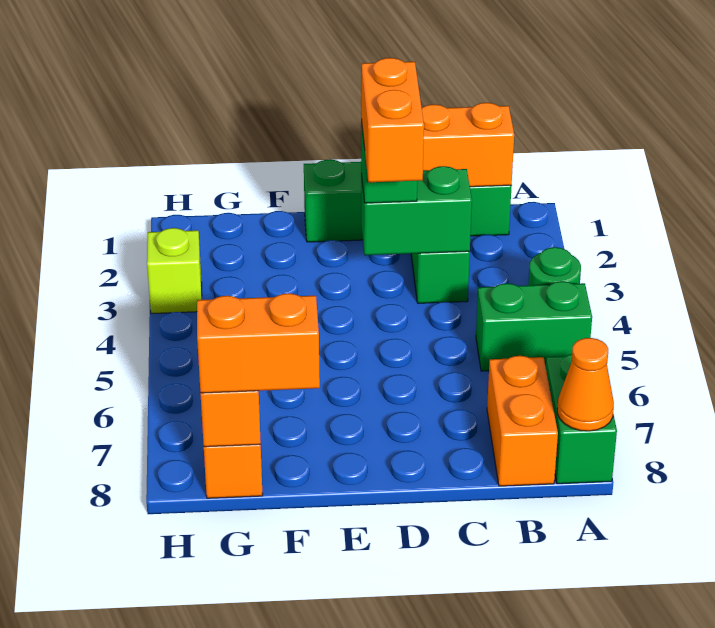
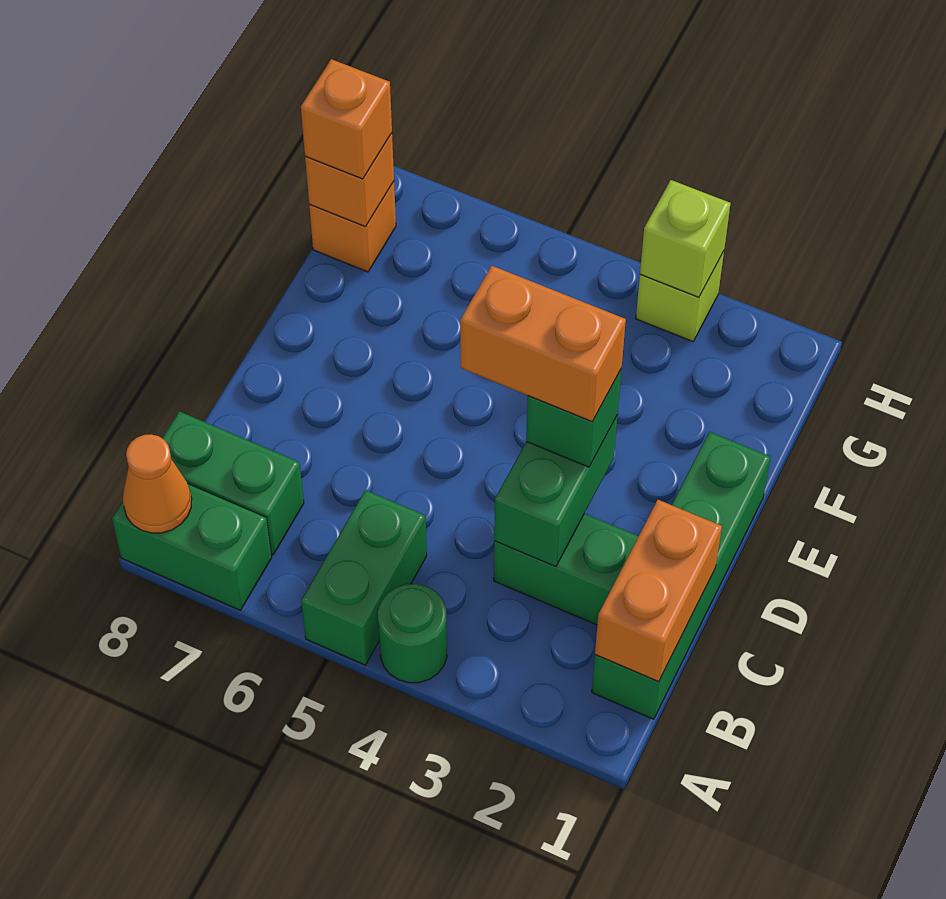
orange 1x2 brick [487,356,558,486] -> green 1x2 brick [162,411,304,555]
orange 1x2 brick [197,293,320,393] -> orange 1x1 brick [301,59,392,179]
none -> lime 1x1 brick [640,180,731,297]

